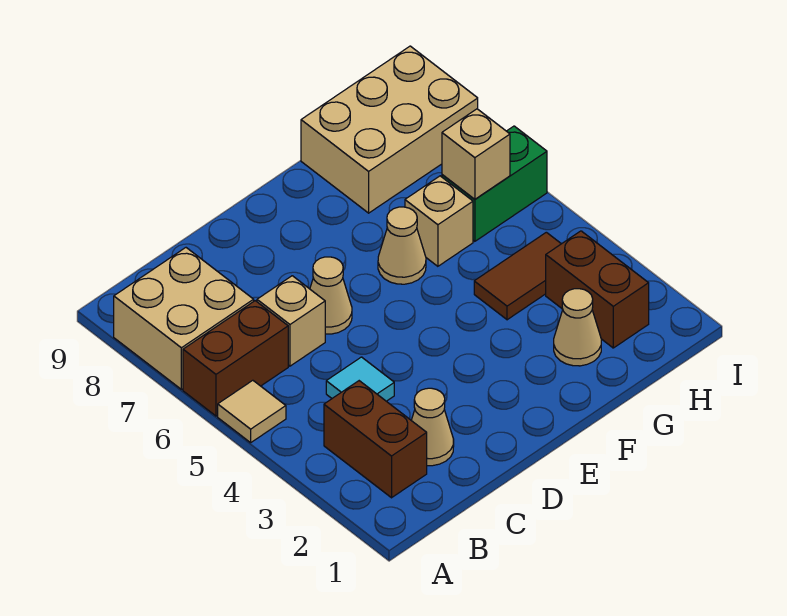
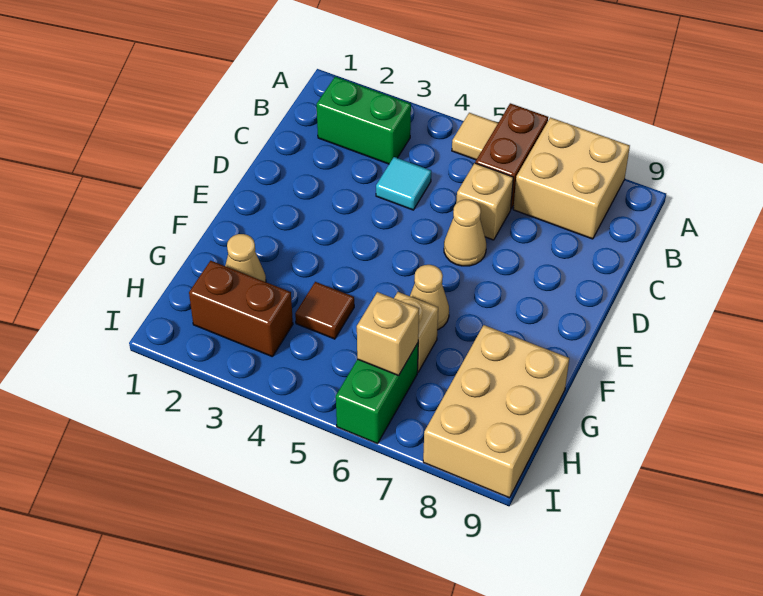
brown 1x2 brick [324,381,427,498] -> green 1x2 brick [317,77,411,164]
tan 1x1 cone [411,388,454,466] -> none
brown 1x2 tile [474,232,561,320] -> brown 1x1 tile [295,282,354,339]

